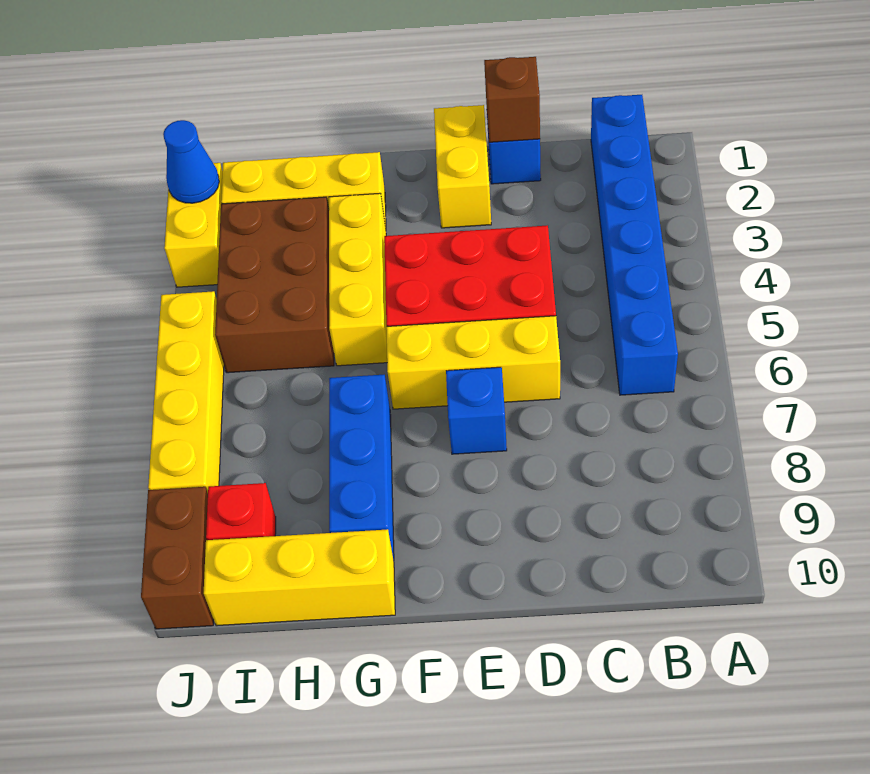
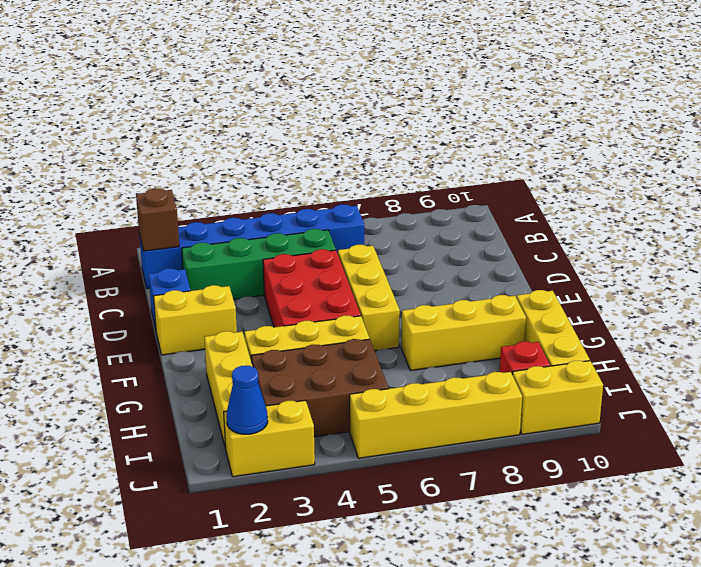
none -> green 1x4 brick [182,229,336,299]
brown 1x1 brick [484,57,540,142] -> brown 1x1 brick moved to [136,188,179,251]
blue 1x1 brick [446,367,507,454] -> none
blue 1x3 brick [329,375,394,560] -> yellow 1x3 brick [401,295,526,371]
brown 1x2 brick [141,487,214,629] -> yellow 1x2 brick [513,361,603,434]

